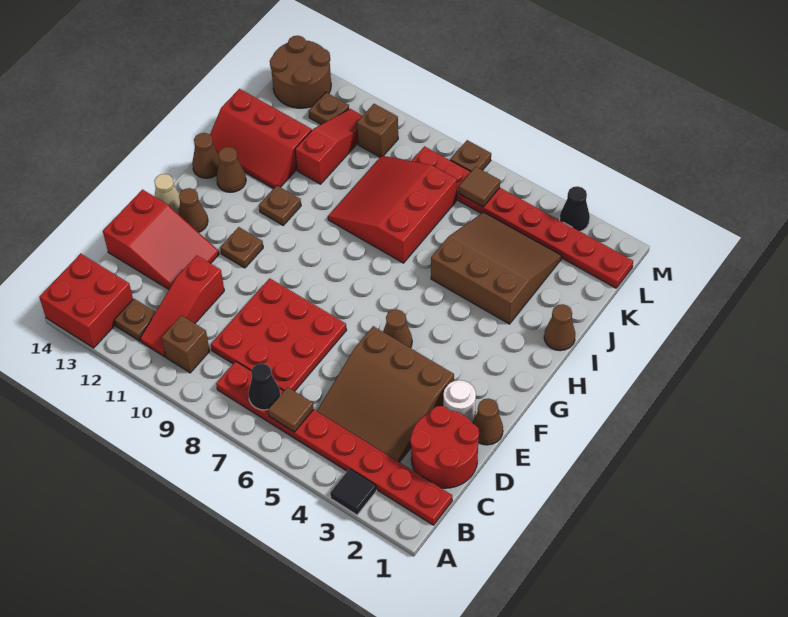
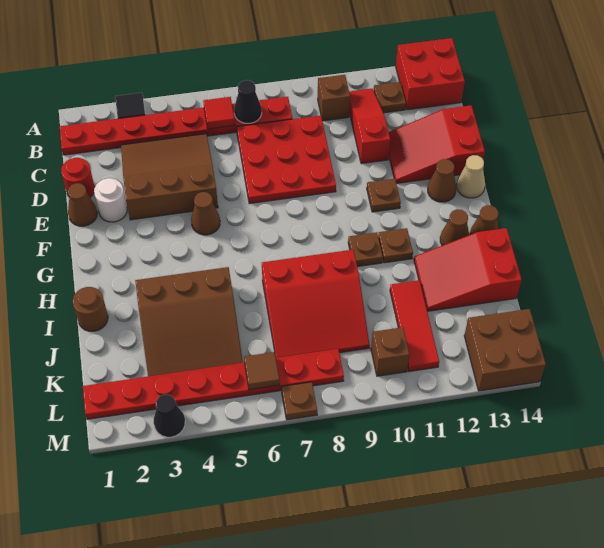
brown 1x1 tile [268,387,314,432] -> red 1x1 tile [203,97,235,129]
red 2x2 round brick [410,406,479,488] -> red 1x1 round brick [61,158,95,197]
brown 1x1 cone [544,304,576,351] -> brown 1x1 round brick [73,287,108,331]
red 3x3 slope [328,156,457,263] -> red 3x3 slope turned to [262,250,370,358]
red 2x3 slope [210,89,312,188] -> red 2x3 slope turned to [414,228,522,311]
red 1x3 slope [295,109,363,184] -> red 1x3 tile [390,280,439,372]
brown 1x1 plate [309,92,349,124] -> brown 1x1 plate moved to [348,232,383,267]
brown 2x2 round brick [270,36,331,108] -> brown 2x2 brick [464,309,546,391]

